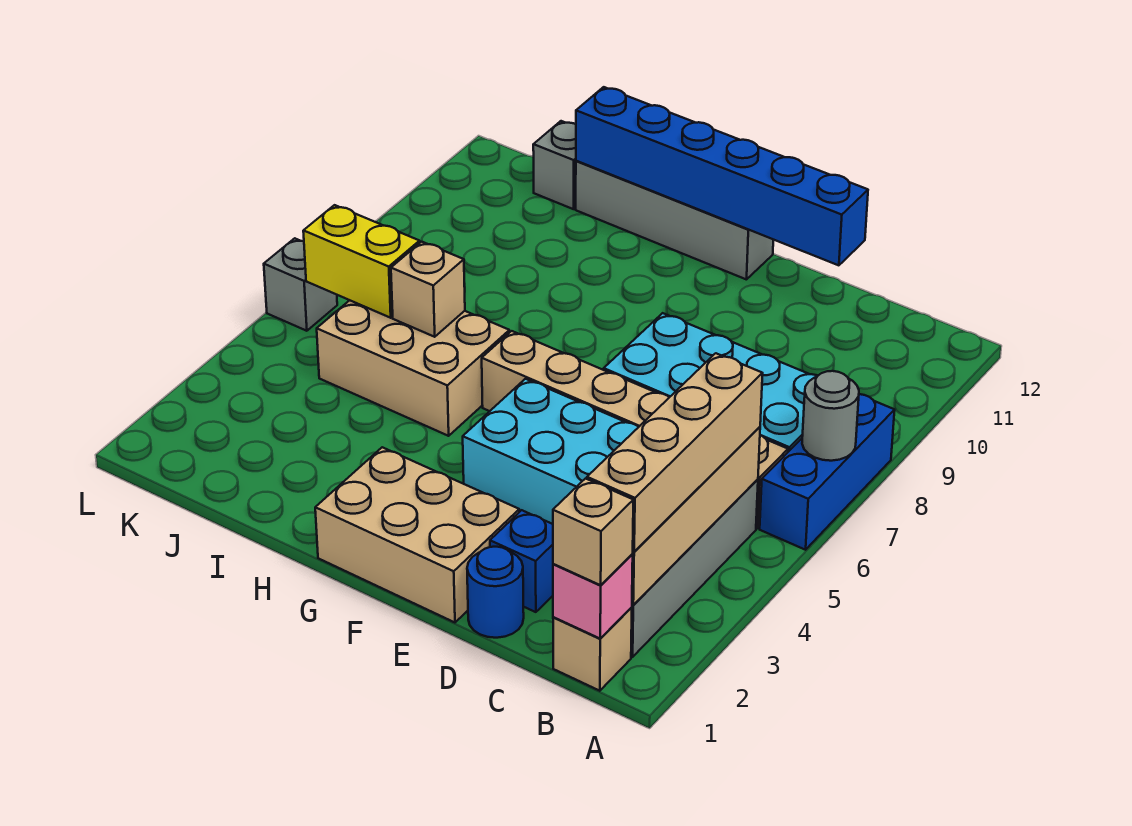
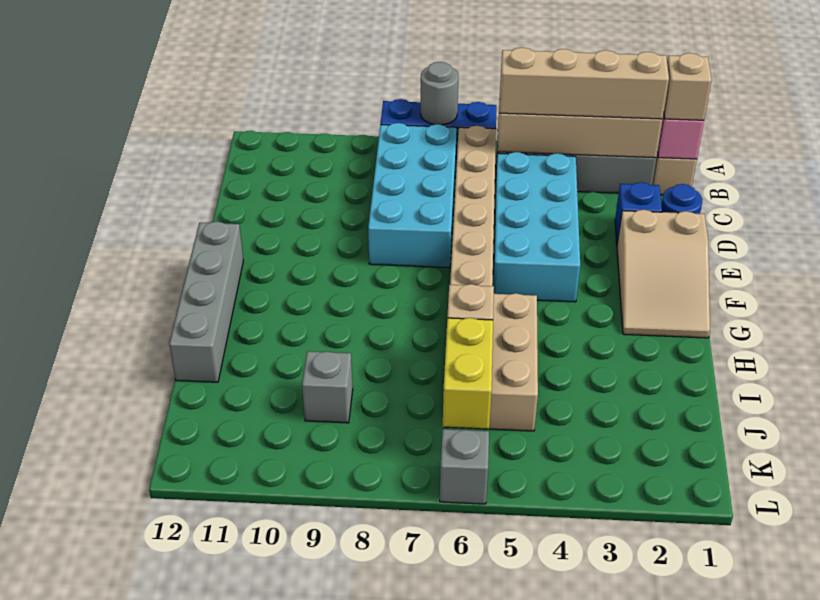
blue 1x6 brick [576,87,868,265] -> none
tan 2x3 brick [315,447,519,622] -> tan 2x3 slope [617,210,710,338]
grey 1x1 brick [533,121,576,209] -> grey 1x1 brick moved to [302,351,353,423]

